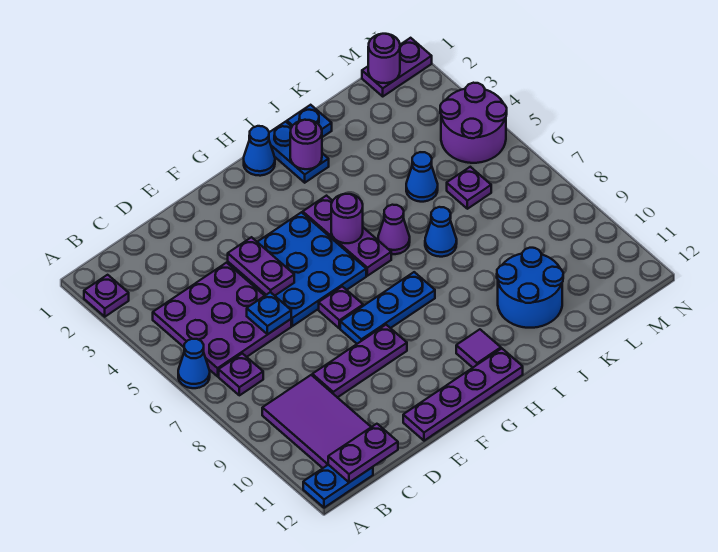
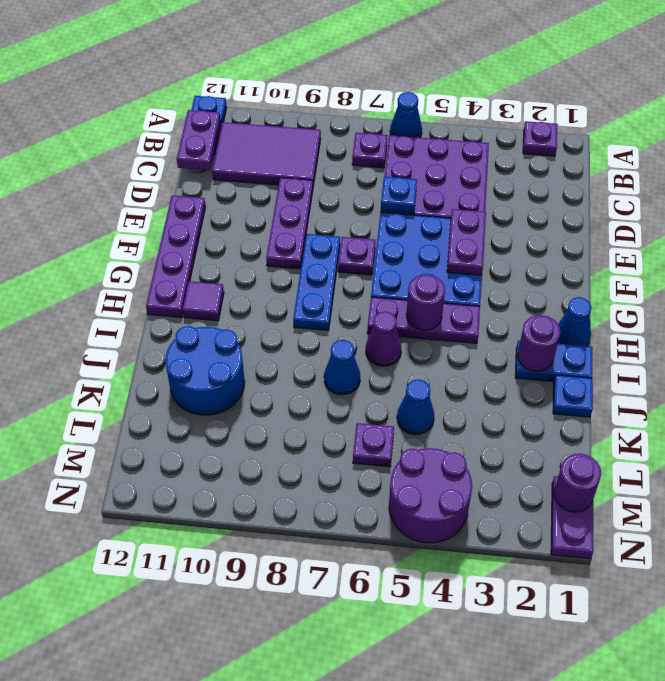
purple 1x2 plate [228,237,294,296] -> purple 1x2 plate turned to [447,209,486,275]

